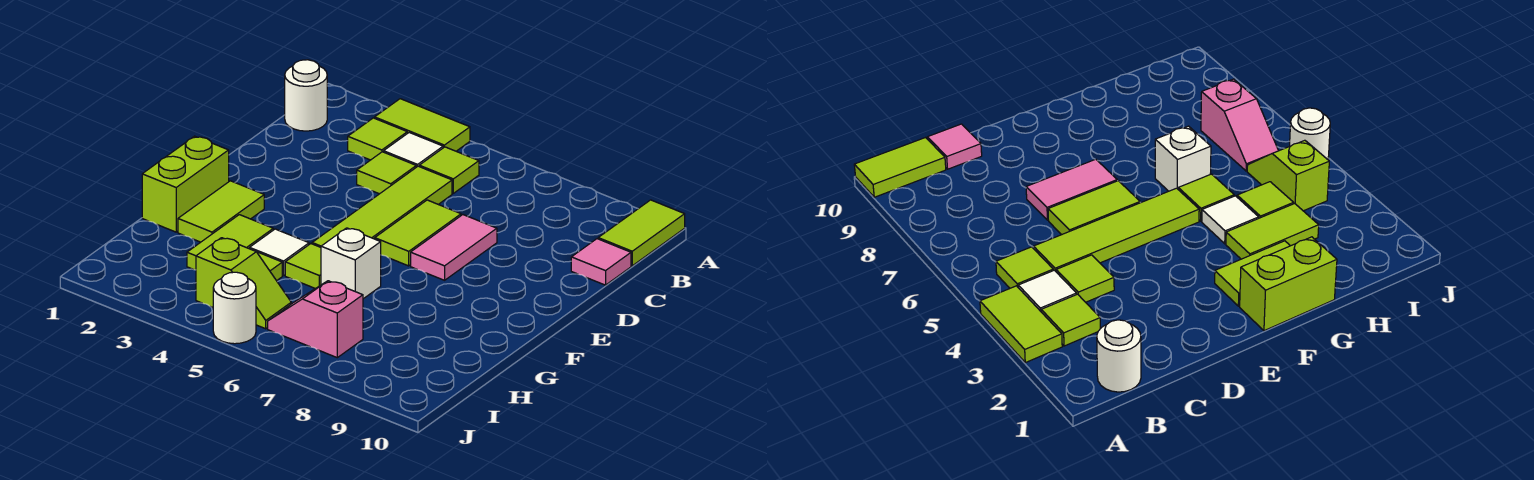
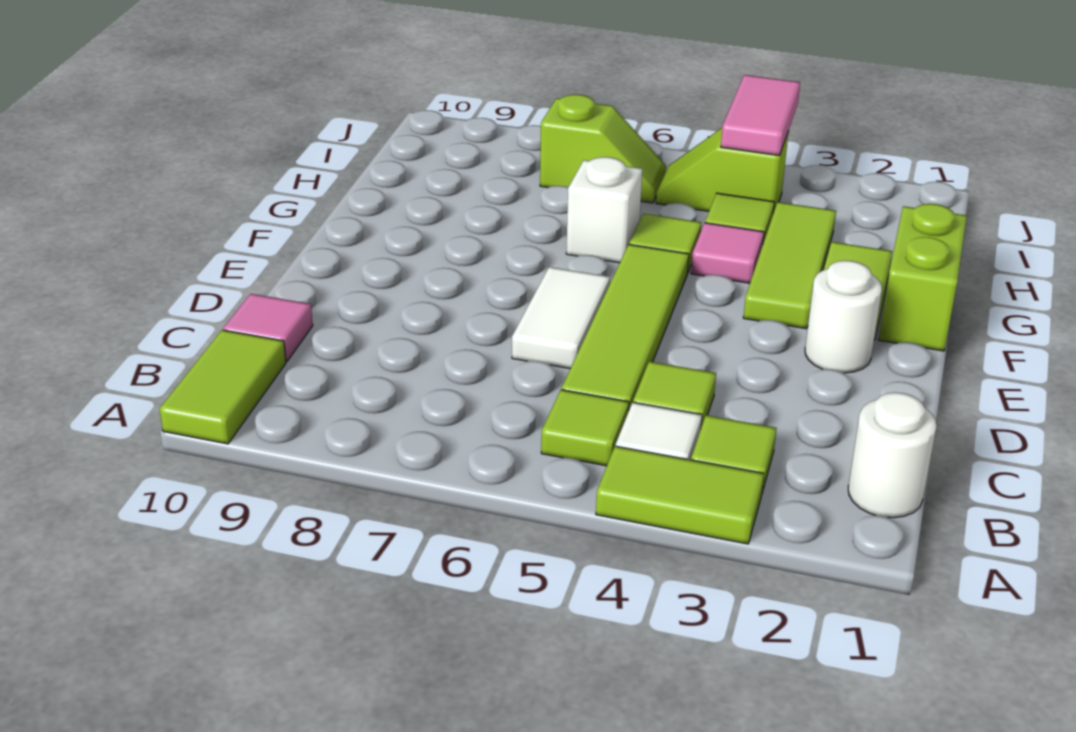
lime 1x2 tile [375,200,461,266] -> white 1x2 tile [512,267,610,369]
pink 1x2 tile [411,215,497,280] -> pink 1x2 tile moved to [721,75,800,155]
lime 1x2 tile [187,215,273,270] -> lime 1x3 tile [743,202,836,329]
white 1x1 tile [250,229,309,276] -> pink 1x1 tile [691,223,764,283]
pink 1x2 slope [268,281,363,358] -> lime 1x2 slope [540,95,666,203]
white 1x1 round brick [213,272,256,344] -> white 1x1 round brick moved to [805,260,882,373]

